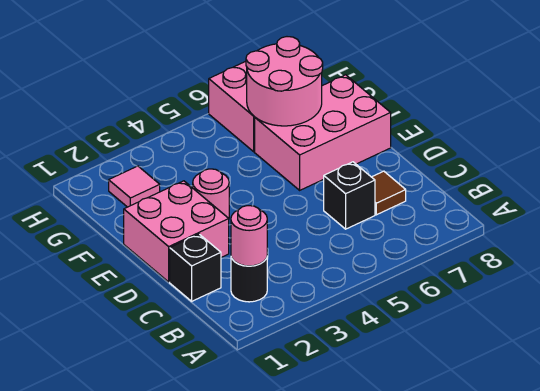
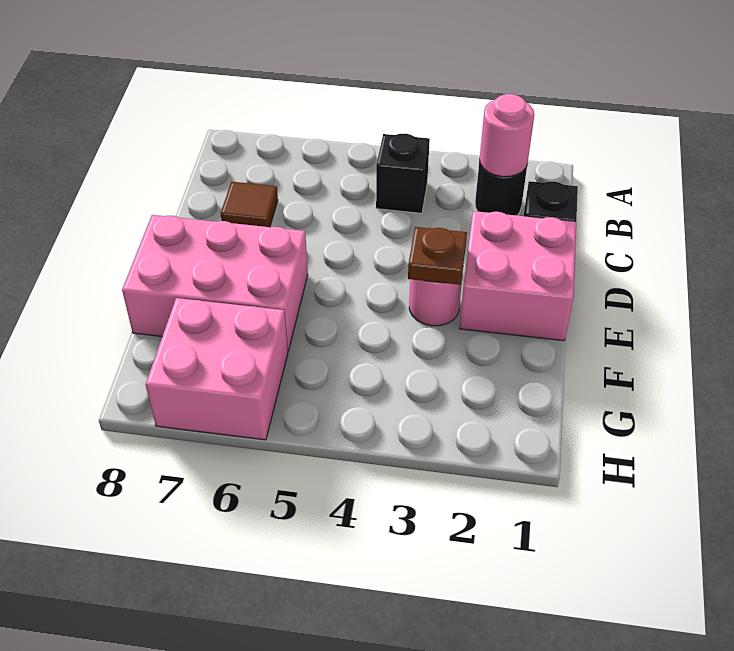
black 1x1 brick [324,162,375,229] -> black 1x1 brick moved to [376,133,430,213]
none -> brown 1x1 plate [408,227,467,285]
pink 2x2 round brick [246,37,323,126] -> none
pink 1x1 tile [109,166,160,207] -> none

